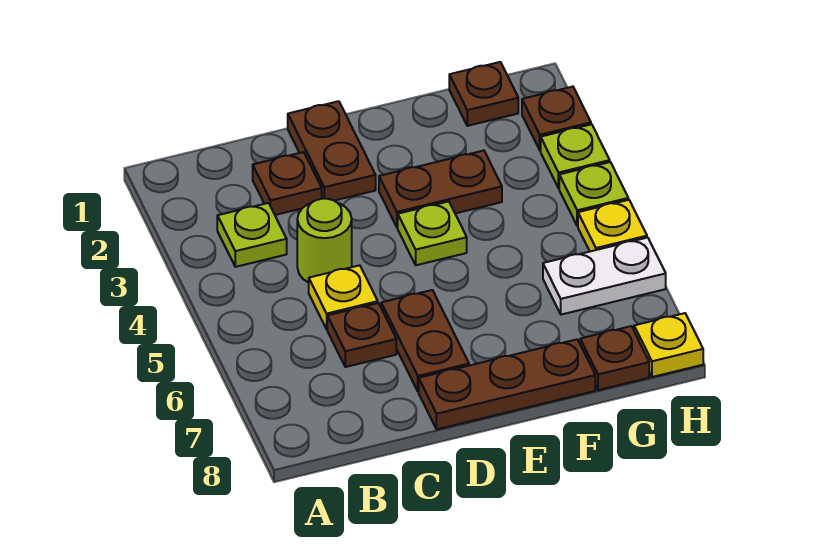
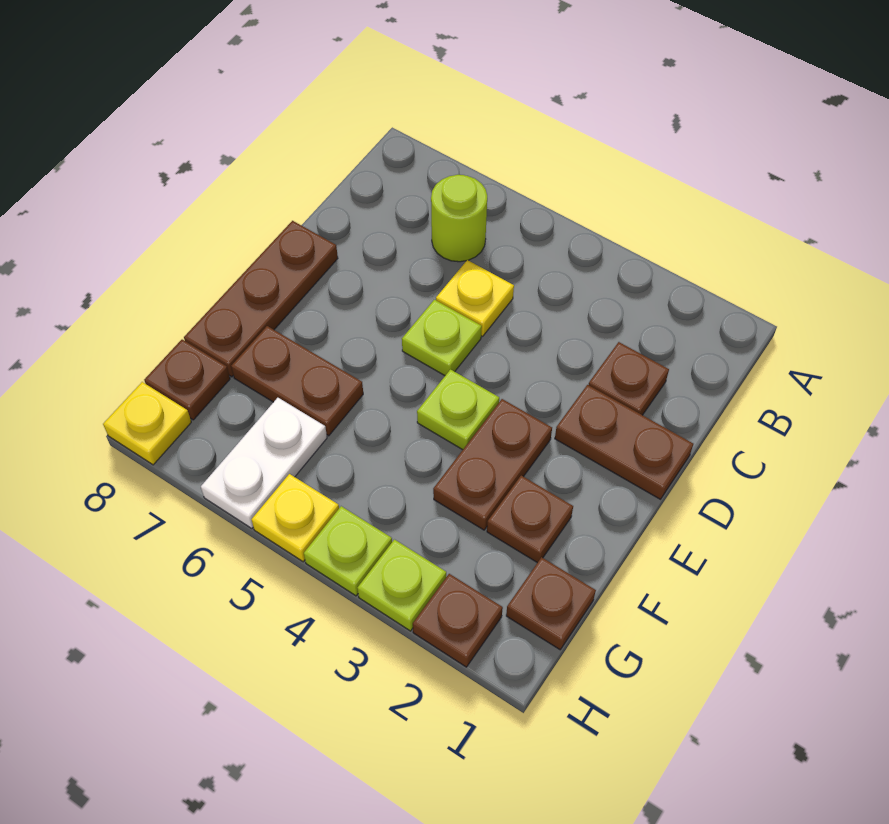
lime 1x1 plate [217,203,287,267] -> lime 1x1 plate moved to [402,300,482,376]
lime 1x1 round brick [297,199,352,283] -> lime 1x1 round brick moved to [431,175,487,262]
brown 1x1 plate [327,303,396,367] -> brown 1x1 plate moved to [487,476,573,563]
brown 1x2 plate [381,290,469,392] -> brown 1x2 plate moved to [231,326,363,436]

